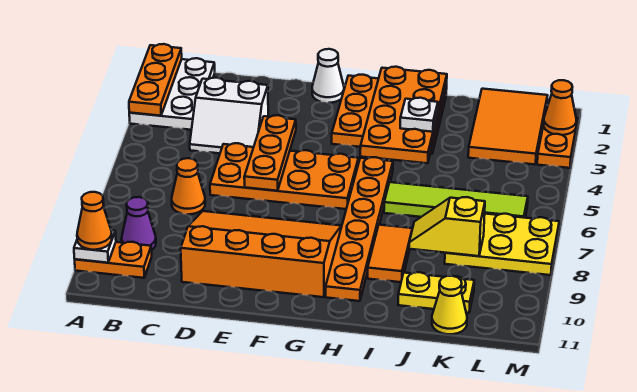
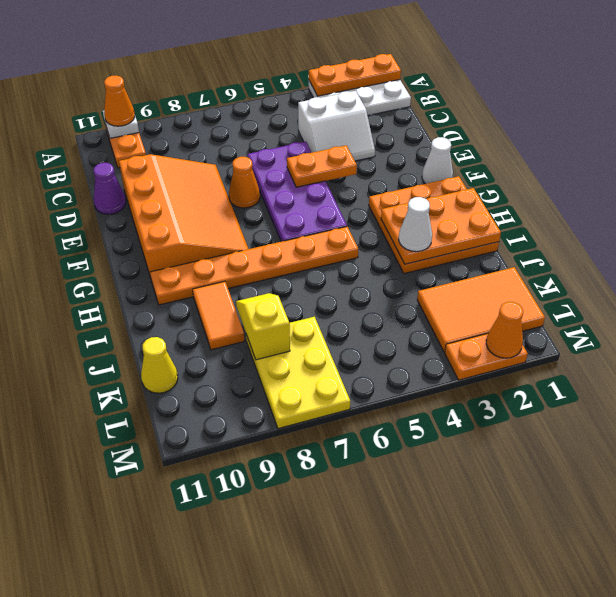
purple 1x1 cone [122,197,156,250] -> purple 1x1 cone moved to [94,163,126,214]
white 2x2 slope [190,78,268,153] -> white 2x2 slope turned to [298,91,375,161]
orange 1x1 cone [172,158,205,214] -> orange 1x1 cone moved to [229,157,260,208]
orange 2x4 plate [210,143,358,209] -> purple 2x4 plate [248,142,347,242]
orange 1x3 plate [244,115,296,191] -> orange 1x2 plate [287,145,357,187]
orange 2x4 plate [360,67,447,163] -> orange 2x3 plate [381,188,501,264]
white 1x1 plate [400,98,438,132] -> white 1x1 cone [399,197,432,252]
lime 1x4 tile [384,182,528,218] -> none
orange 1x2 tile [368,225,412,282] -> orange 1x2 tile turned to [193,281,244,350]
yellow 1x2 plate [398,272,474,313] -> none

